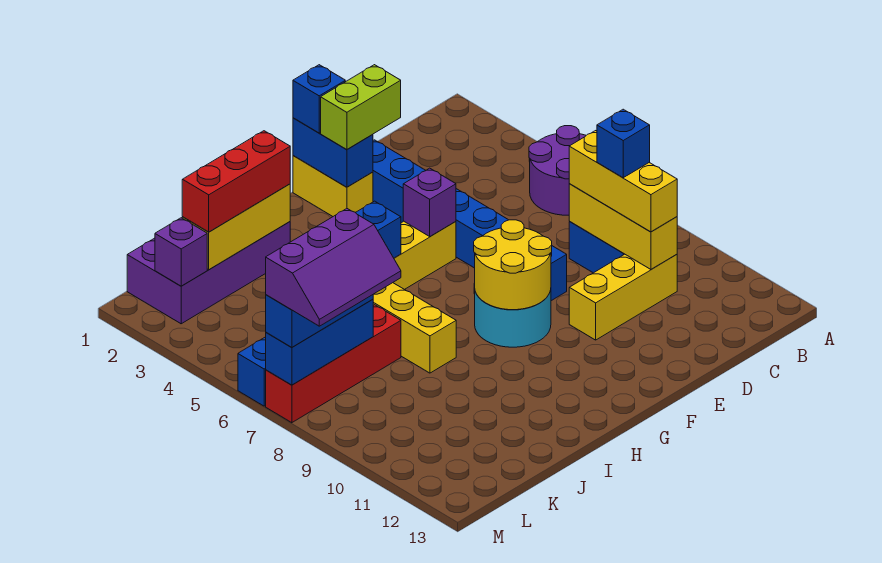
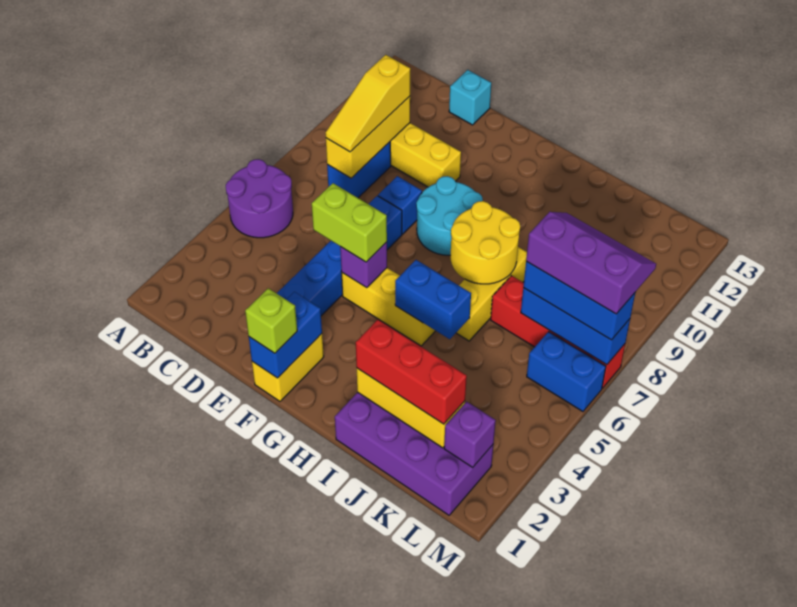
yellow 1x3 brick [569,131,677,232] -> yellow 1x3 slope [325,55,410,152]
blue 1x1 brick [597,109,650,178] -> none
none -> cyan 1x1 brick [449,70,491,125]
lime 1x2 brick [321,65,401,149] -> lime 1x2 brick moved to [312,183,387,262]
blue 1x1 brick [293,65,345,133] -> lime 1x1 brick [245,288,297,353]
yellow 2x2 round brick [474,220,552,310] -> yellow 2x2 round brick moved to [451,201,520,284]

